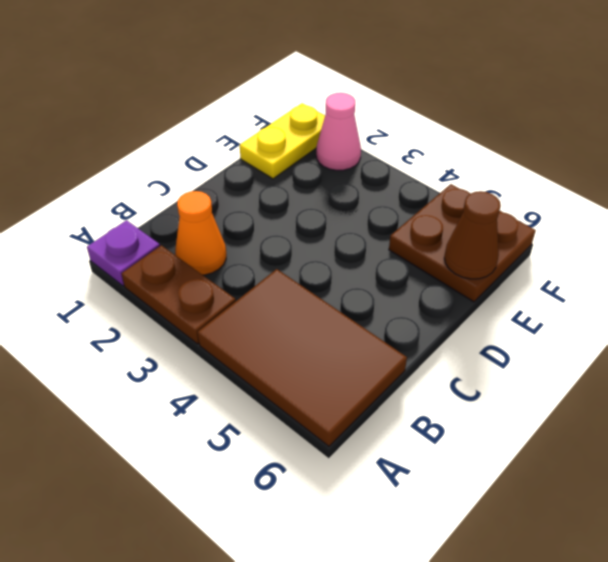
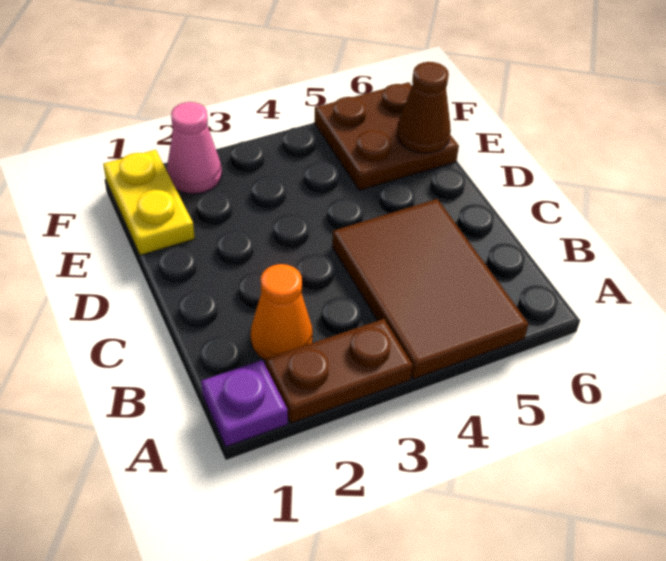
brown 2x3 tile [198,269,407,446] -> brown 2x3 tile turned to [332,199,528,379]

